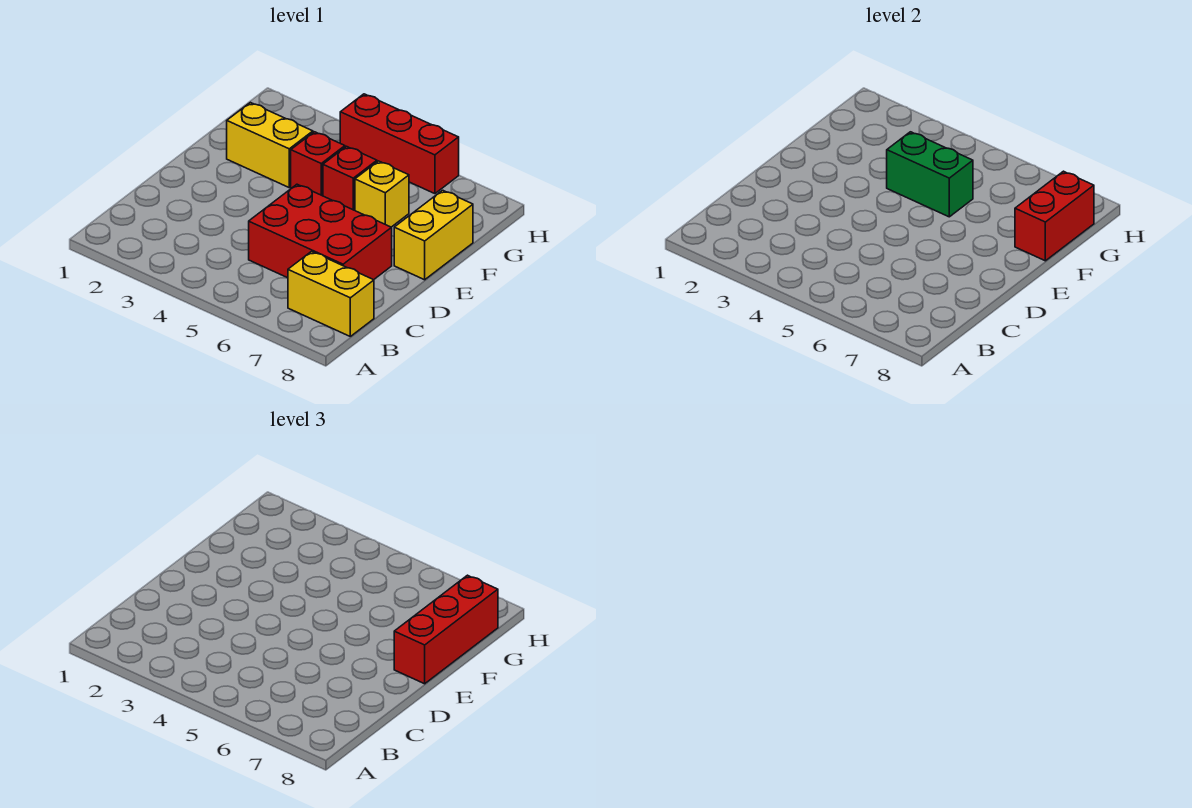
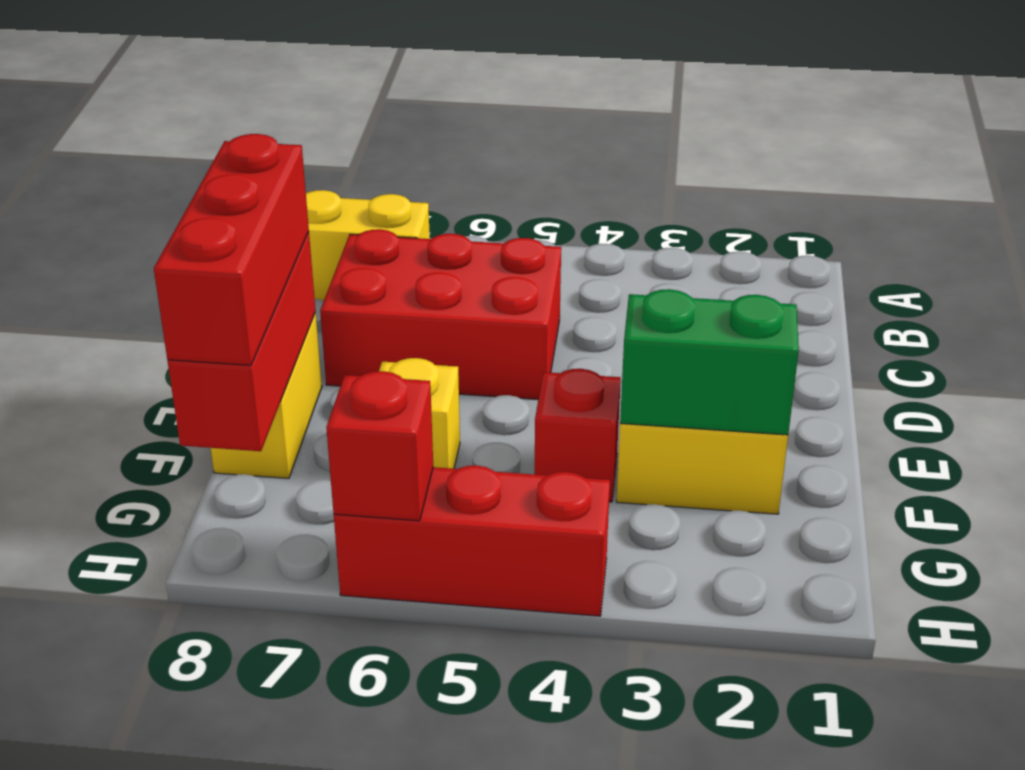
green 1x2 brick [887,132,973,217] -> green 1x2 brick moved to [620,289,799,435]
red 1x1 brick [323,146,377,210] -> red 1x1 brick moved to [326,371,433,521]
red 1x2 brick [1015,171,1094,261] -> red 1x3 brick [168,232,316,451]

